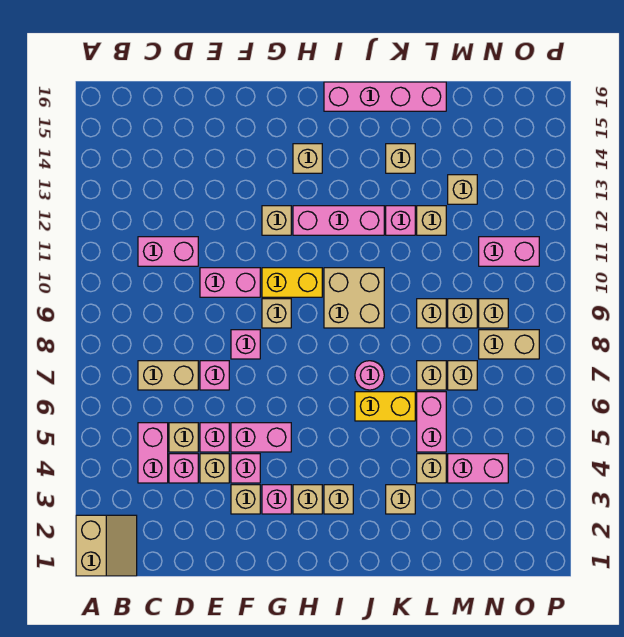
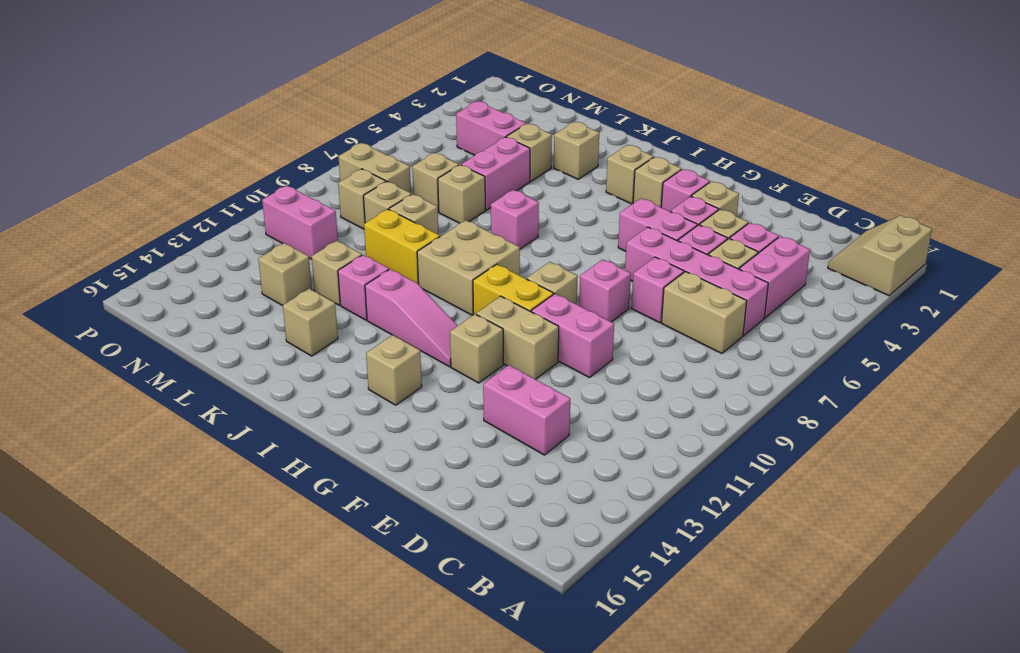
pink 1x2 brick [138,237,198,266] -> pink 1x2 brick moved to [483,365,570,455]
none -> tan 1x2 brick [476,296,559,379]
pink 1x3 brick [293,206,384,235] -> pink 1x3 slope [365,269,458,367]
pink 1x4 brick [324,82,446,111] -> pink 1x4 brick moved to [625,227,768,335]
yellow 1x2 brick [355,392,415,421] -> yellow 1x2 brick moved to [364,209,440,285]
pink 1x1 round brick [355,361,384,390] -> pink 1x1 brick [491,190,539,249]

